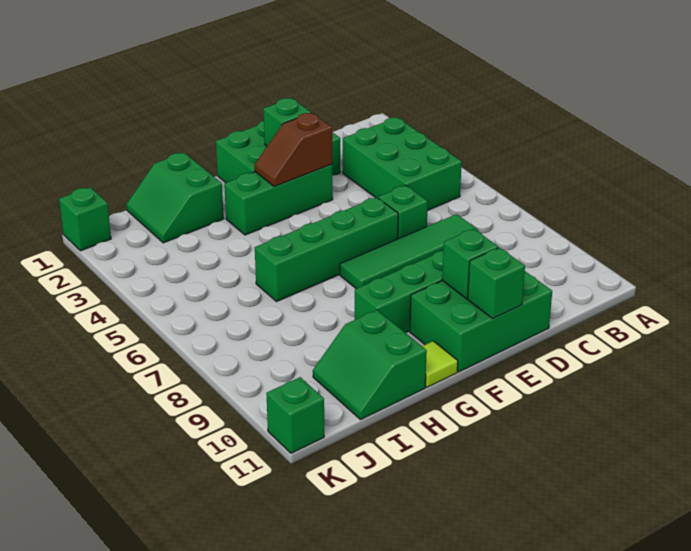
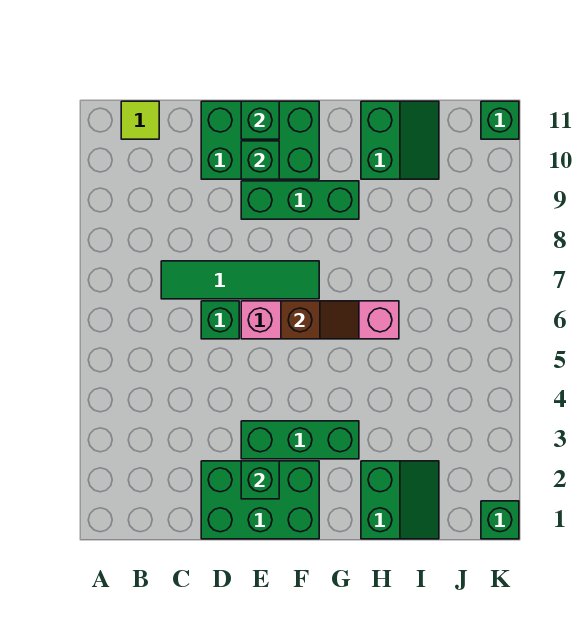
green 2x3 brick [343,118,462,211] -> none
brown 1x2 slope [255,113,332,187] -> brown 1x2 slope moved to [281,301,359,339]
green 1x4 brick [255,197,398,301] -> pink 1x4 brick [241,301,399,339]
lime 1x1 tile [422,341,458,387] -> lime 1x1 tile moved to [121,101,159,139]

